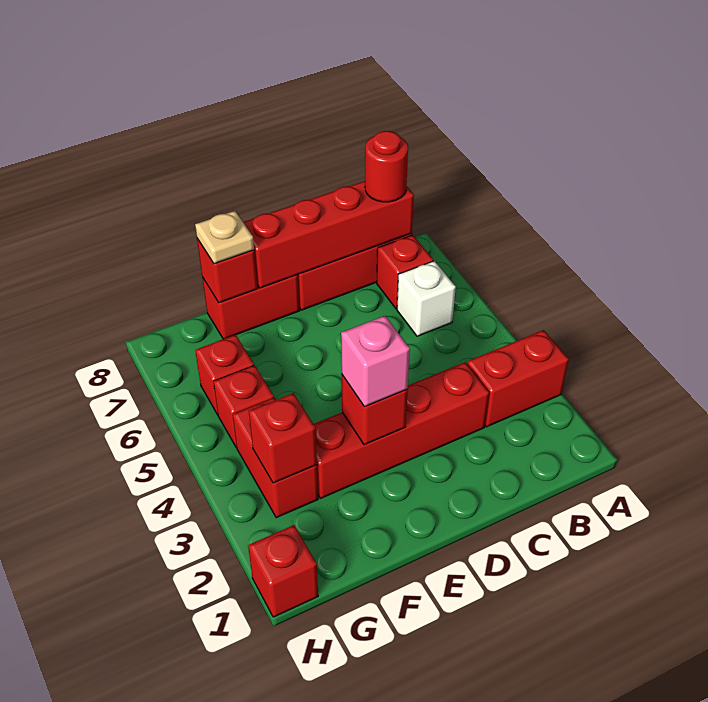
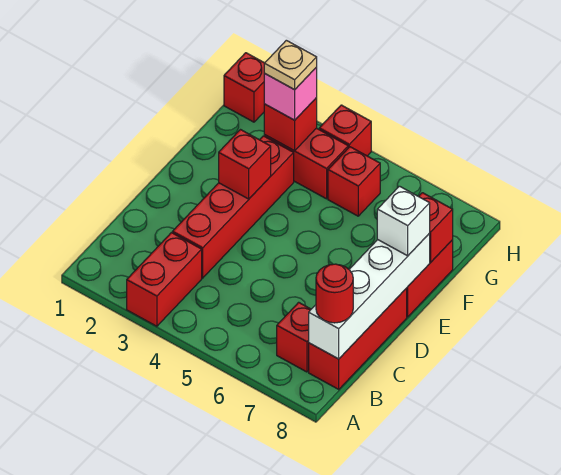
white 1x1 brick [397,261,456,336] -> white 1x1 brick moved to [377,186,430,256]
red 1x4 brick [243,181,414,288] -> white 1x4 brick [309,234,430,359]
pink 1x1 brick [341,316,410,407] -> pink 1x1 brick moved to [264,67,317,120]
tan 1x1 plate [195,211,254,264] -> tan 1x1 plate moved to [264,40,317,90]
red 1x1 brick [195,335,254,415] -> red 1x1 brick moved to [319,105,371,156]

